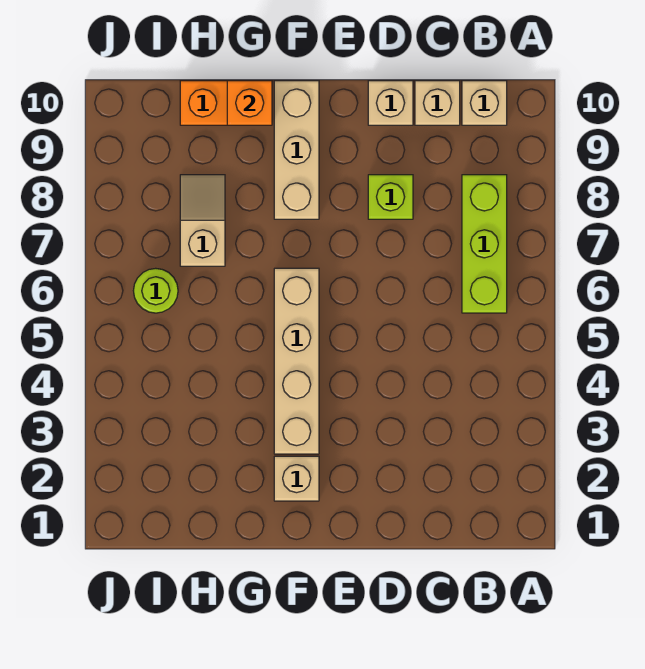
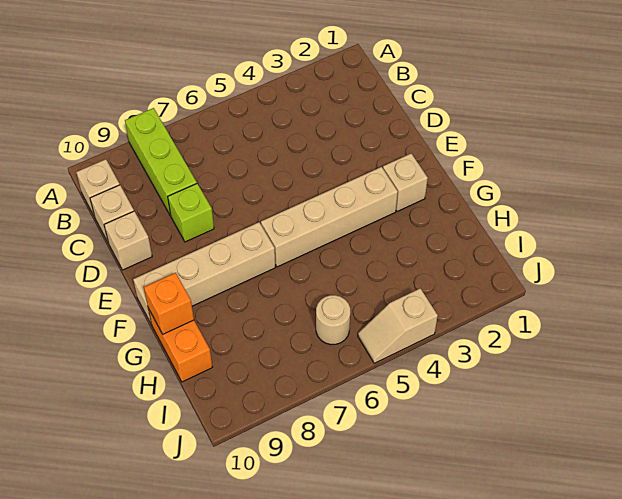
lime 1x3 brick [462,175,507,313] -> lime 1x3 brick turned to [125,108,197,216]
tan 1x3 brick [274,81,319,219] -> tan 1x4 brick [133,222,275,325]
tan 1x2 slope [180,175,225,266] -> tan 1x2 slope moved to [358,288,438,363]
lime 1x1 round brick [133,268,178,313] -> tan 1x1 round brick [316,295,350,345]

